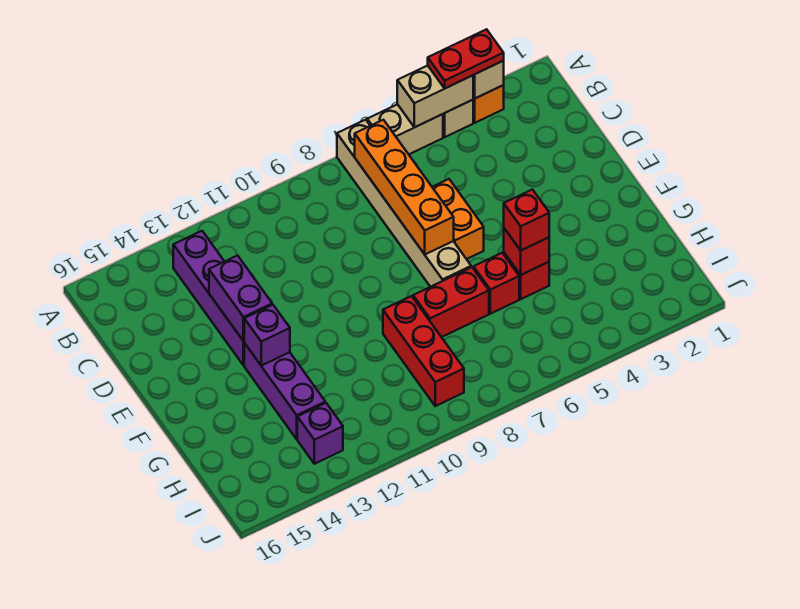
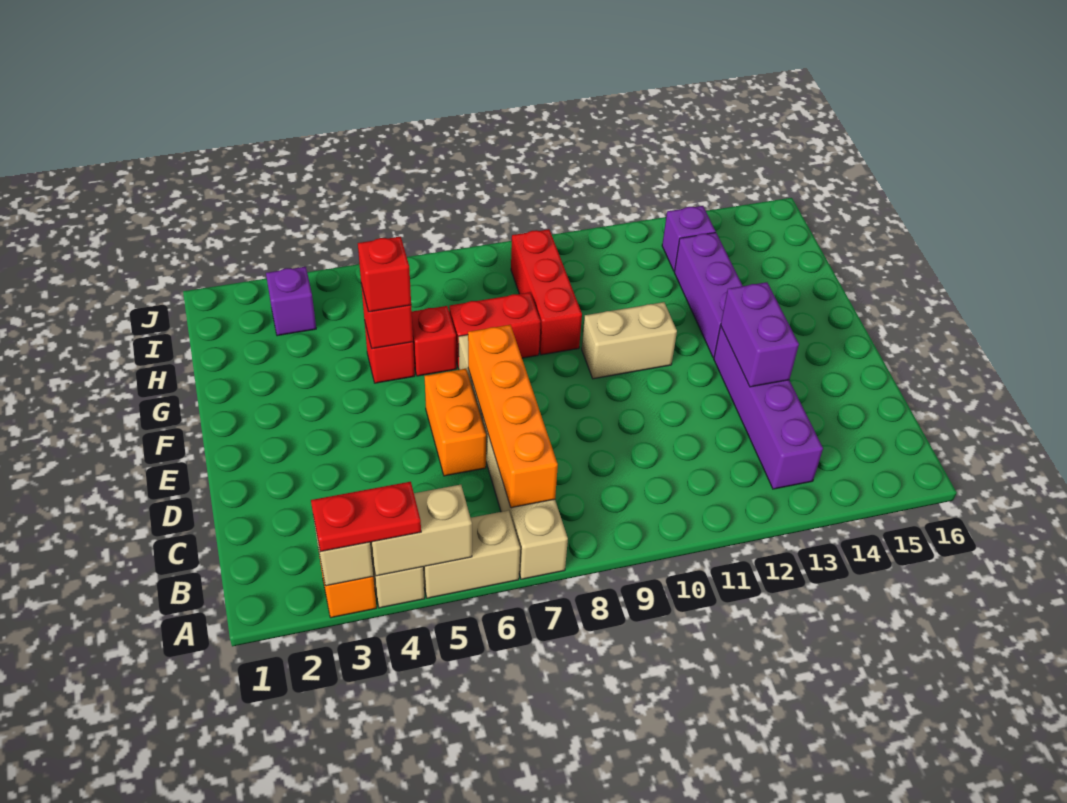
none -> tan 1x2 brick [582,302,677,379]
purple 1x1 brick [244,305,290,366] -> purple 1x1 brick moved to [266,267,316,336]

